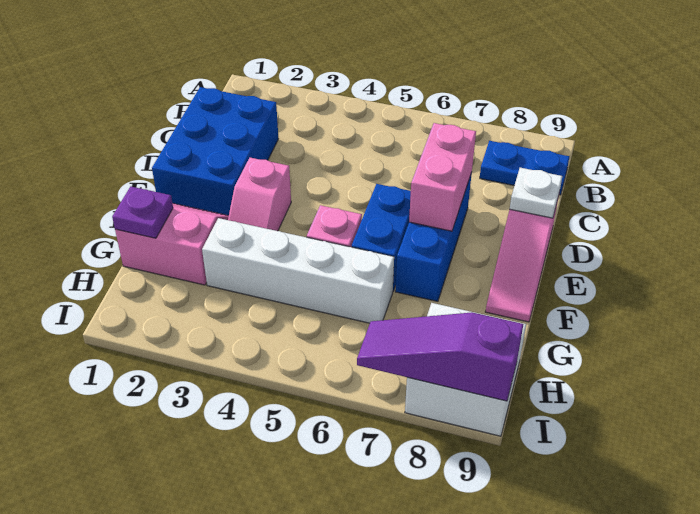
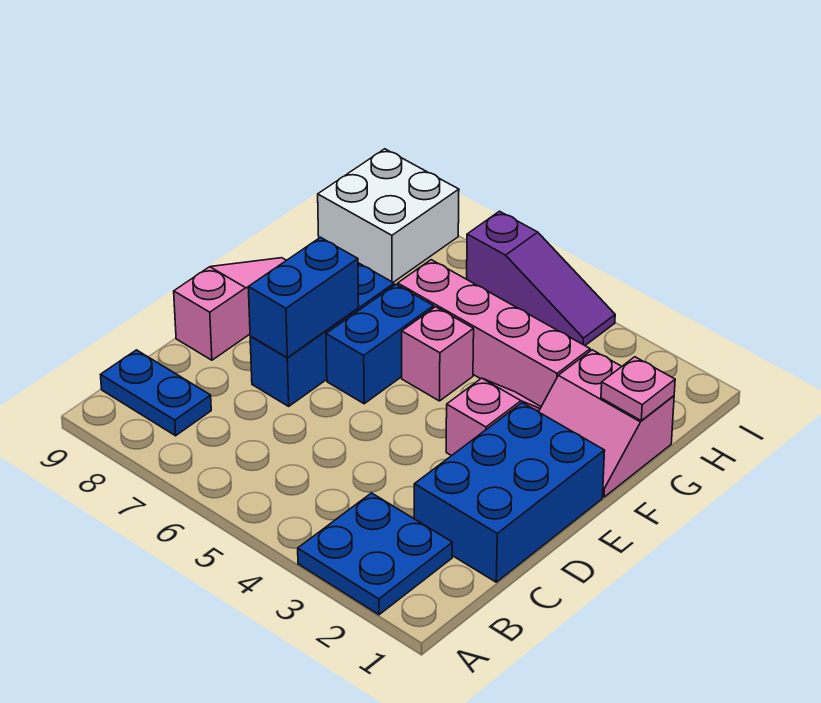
none -> blue 2x2 plate [298,493,452,615]
pink 1x2 brick [409,123,476,231] -> blue 1x2 brick [248,237,359,358]
white 1x1 plate [510,168,562,218] -> none
purple 1x1 plate [112,186,173,238] -> pink 1x1 plate [601,357,675,421]
white 1x4 brick [202,218,394,323] -> pink 1x4 brick [398,260,590,406]
purple 1x3 slope [357,312,523,401] -> purple 1x3 slope moved to [467,211,615,345]

